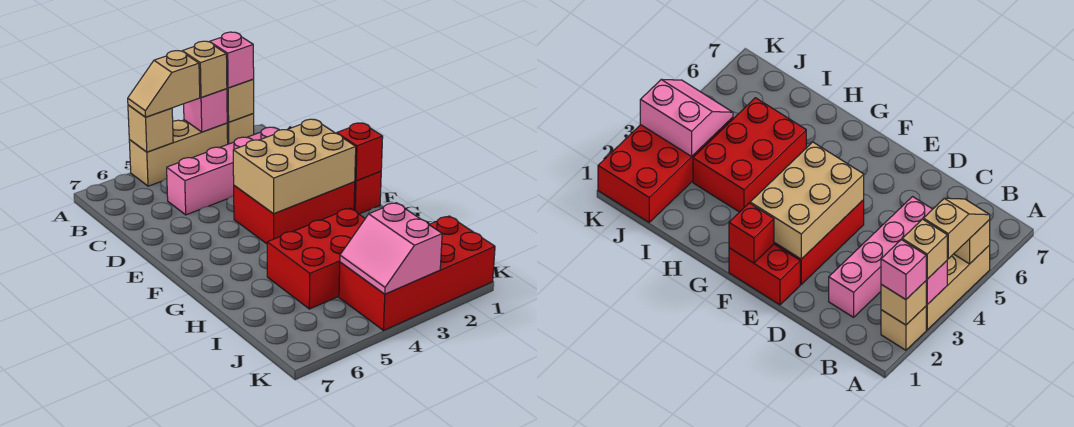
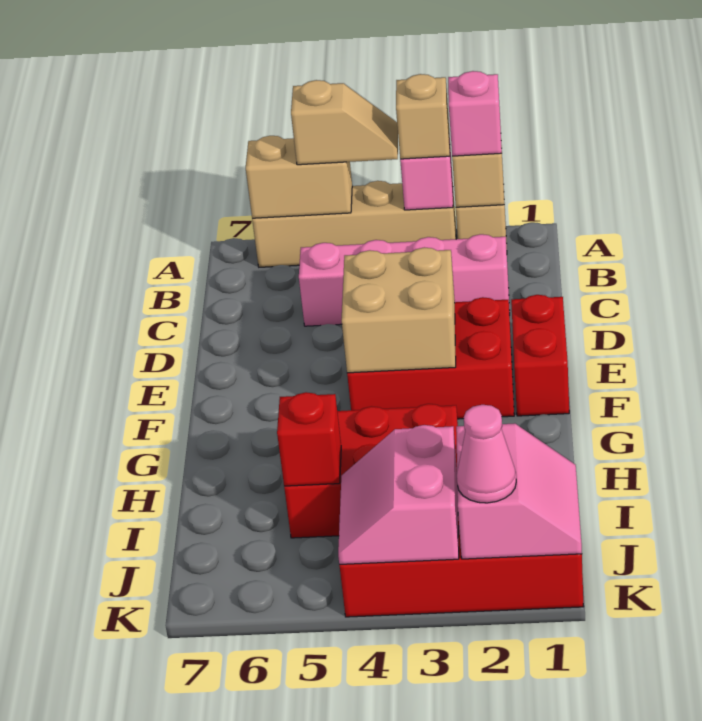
tan 1x3 brick [129,120,228,186] -> tan 1x4 brick [252,181,456,267]
tan 1x2 slope [128,51,200,117] -> tan 1x2 slope turned to [291,80,398,165]
tan 1x1 brick [128,105,173,152] -> tan 1x2 brick [246,136,352,219]
tan 2x3 brick [233,119,356,214] -> tan 2x2 brick [342,247,456,373]
red 1x1 brick [337,123,383,181] -> red 1x1 brick moved to [277,392,341,486]
none -> pink 2x2 slope [456,423,582,559]
none -> pink 1x1 cone [457,405,516,503]

